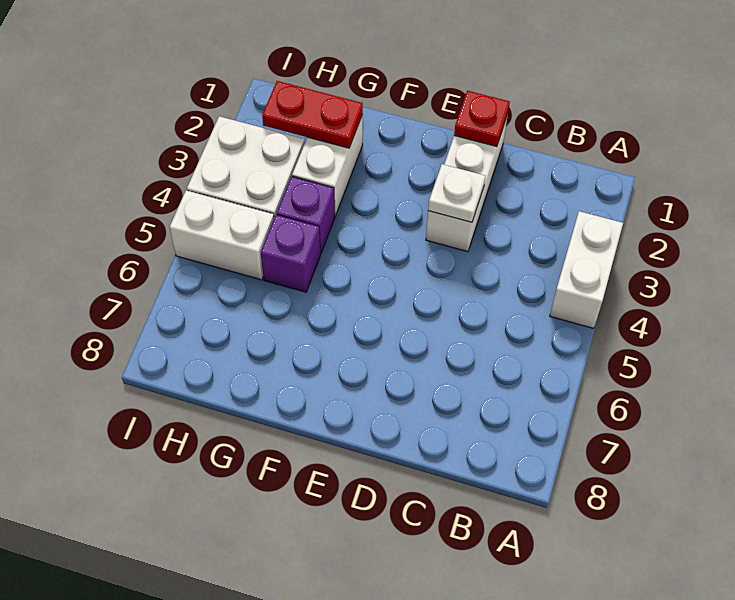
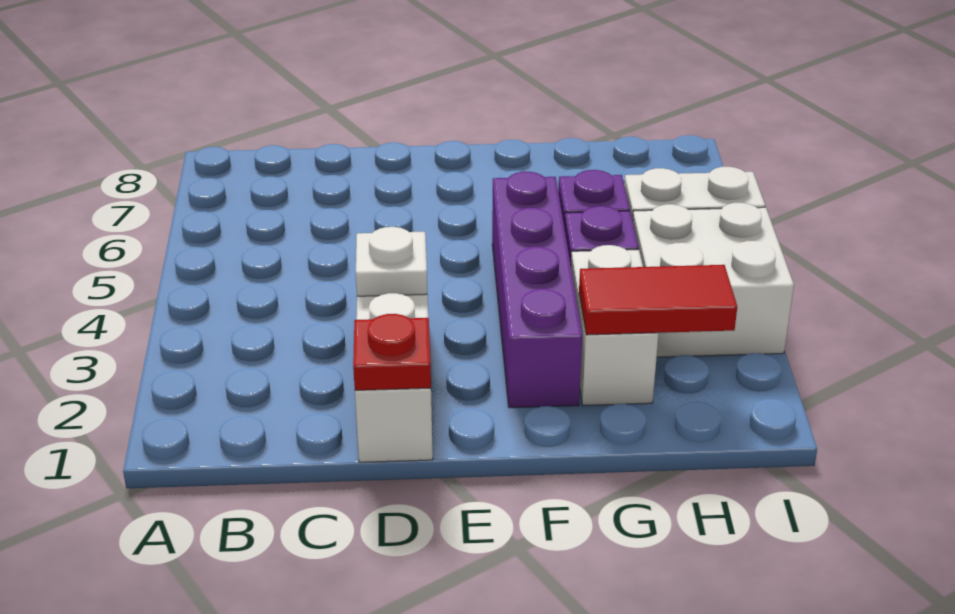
white 1x2 brick [550,211,623,328] -> none
none -> purple 1x4 brick [492,172,582,408]
red 1x2 plate [262,81,363,148] -> red 1x2 tile [579,265,737,335]

